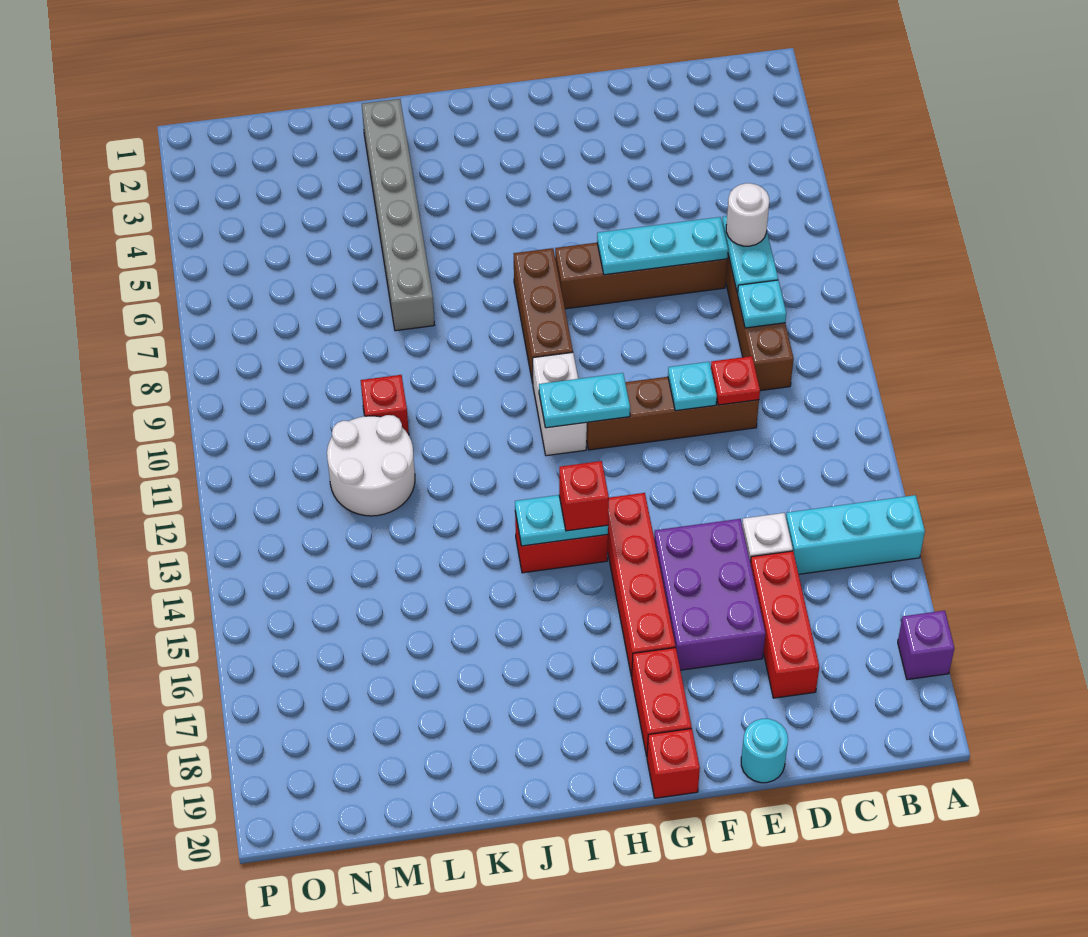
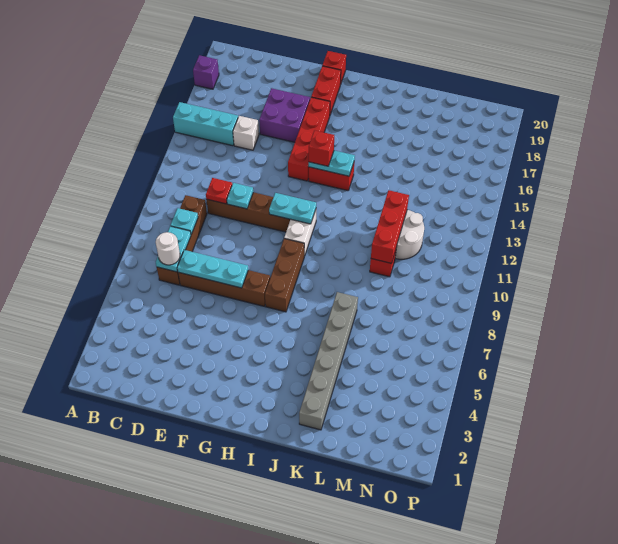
red 1x3 brick [750,551,819,698] -> red 1x3 brick moved to [371,190,409,263]
purple 2x3 brick [654,519,765,670] -> purple 2x2 brick [259,88,310,142]
cyan 1x1 round brick [741,719,788,783] -> none

